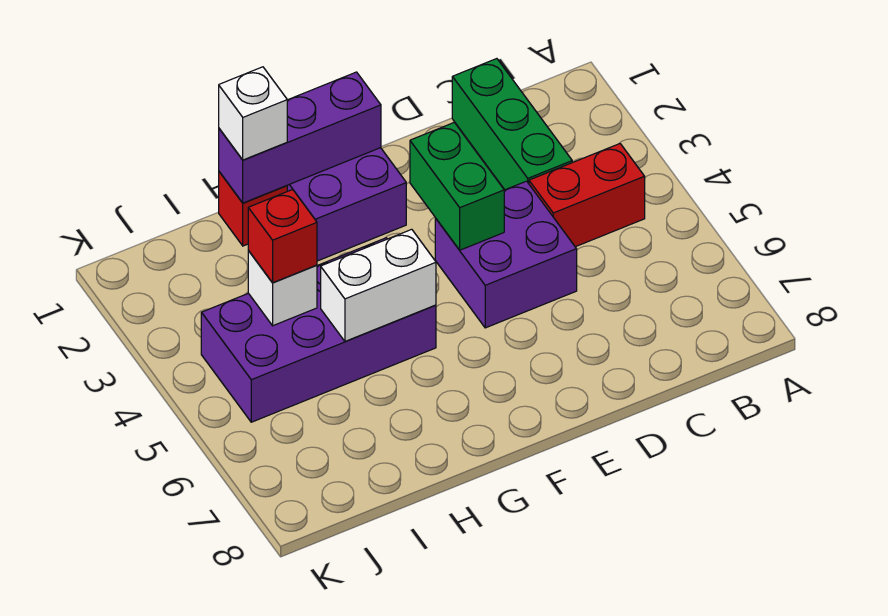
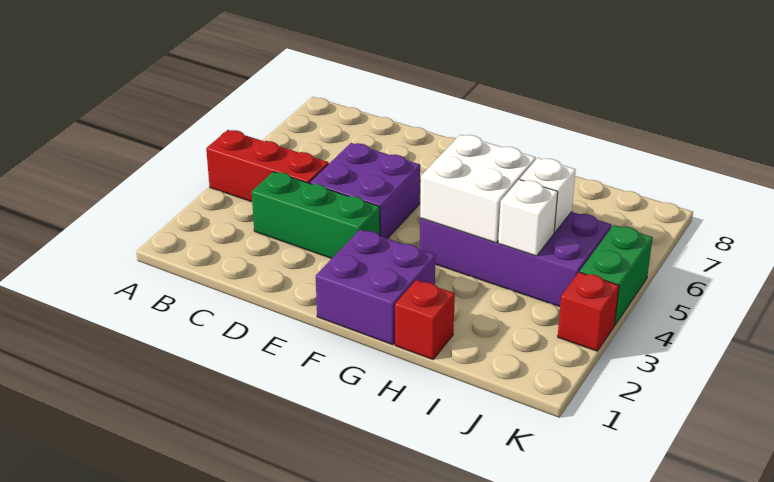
red 1x2 brick [529,144,645,247] -> red 1x3 brick [206,130,329,202]
green 1x3 brick [452,59,572,190] -> green 1x3 brick turned to [252,172,380,258]
green 1x2 brick [410,122,504,250] -> green 1x2 brick moved to [580,225,653,325]
purple 1x3 brick [219,72,381,203] -> none
white 1x2 brick [321,229,436,342] -> white 2x2 brick [420,135,536,243]
white 1x1 brick [219,67,287,160] -> white 1x1 brick moved to [520,158,576,233]
red 1x1 brick [248,190,317,283] -> red 1x1 brick moved to [558,272,619,351]

